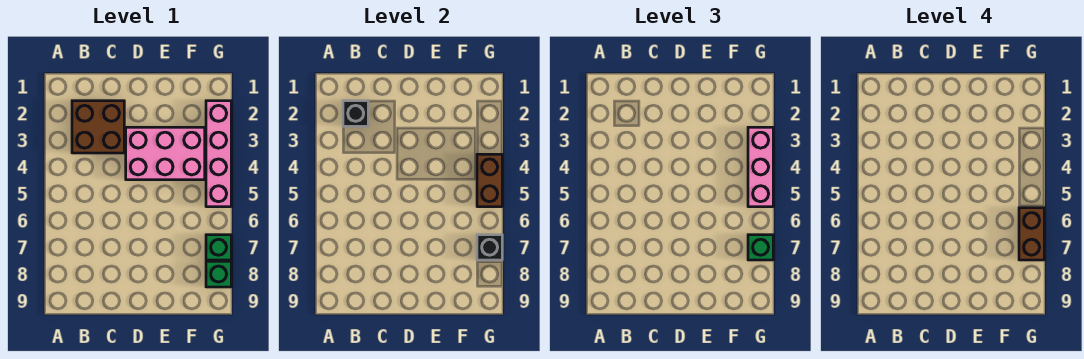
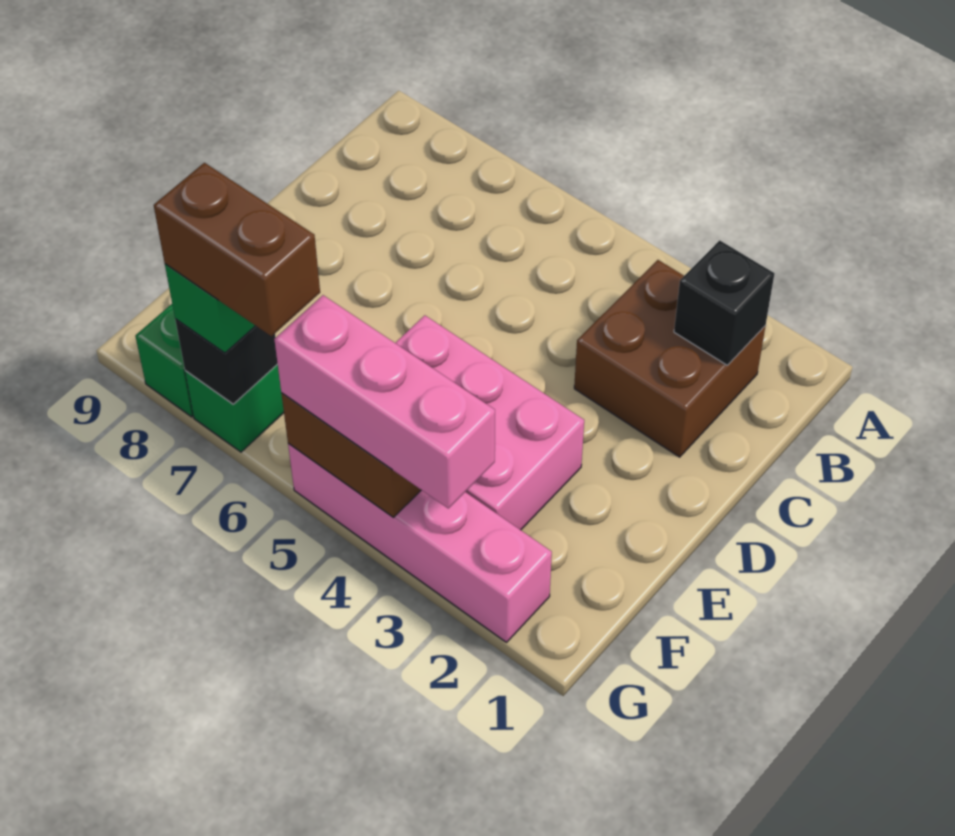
pink 2x3 brick [126,127,205,180] -> pink 2x3 brick turned to [396,315,584,530]

